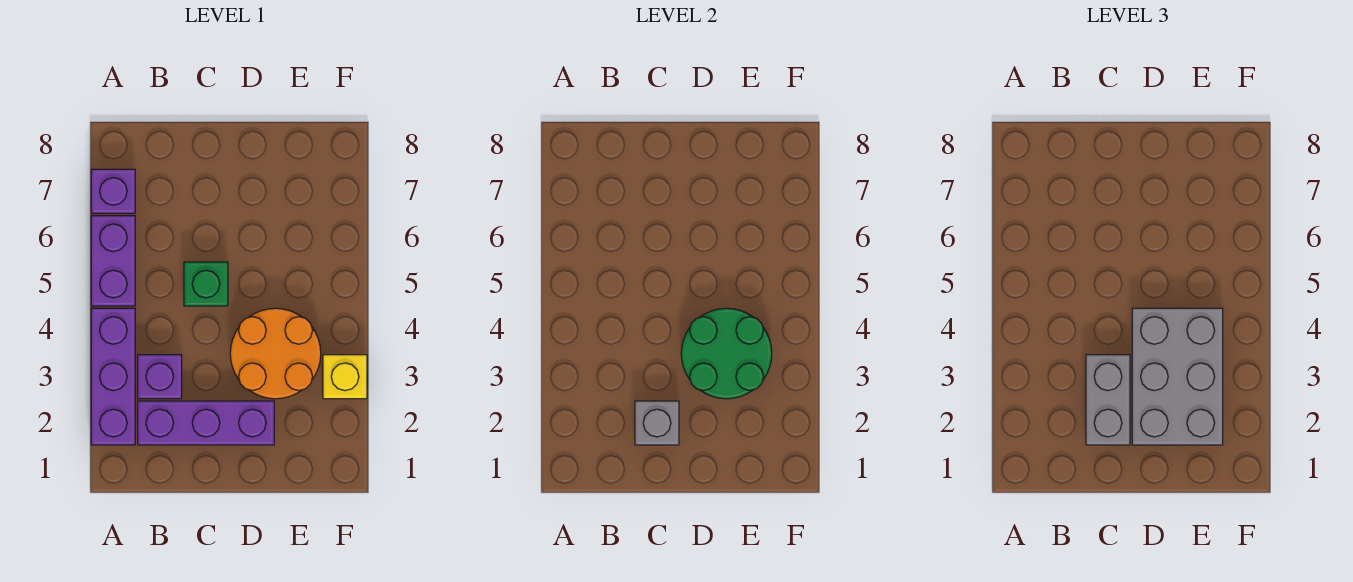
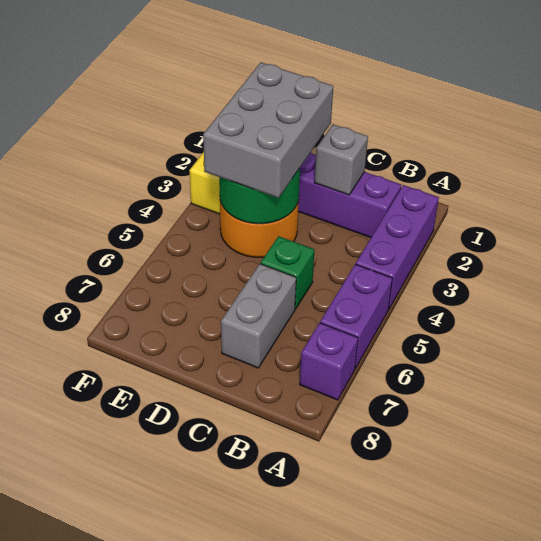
purple 1x1 brick [138,355,182,399] -> none
grey 1x2 brick [1086,355,1130,445] -> grey 1x2 brick moved to [221,264,296,368]

